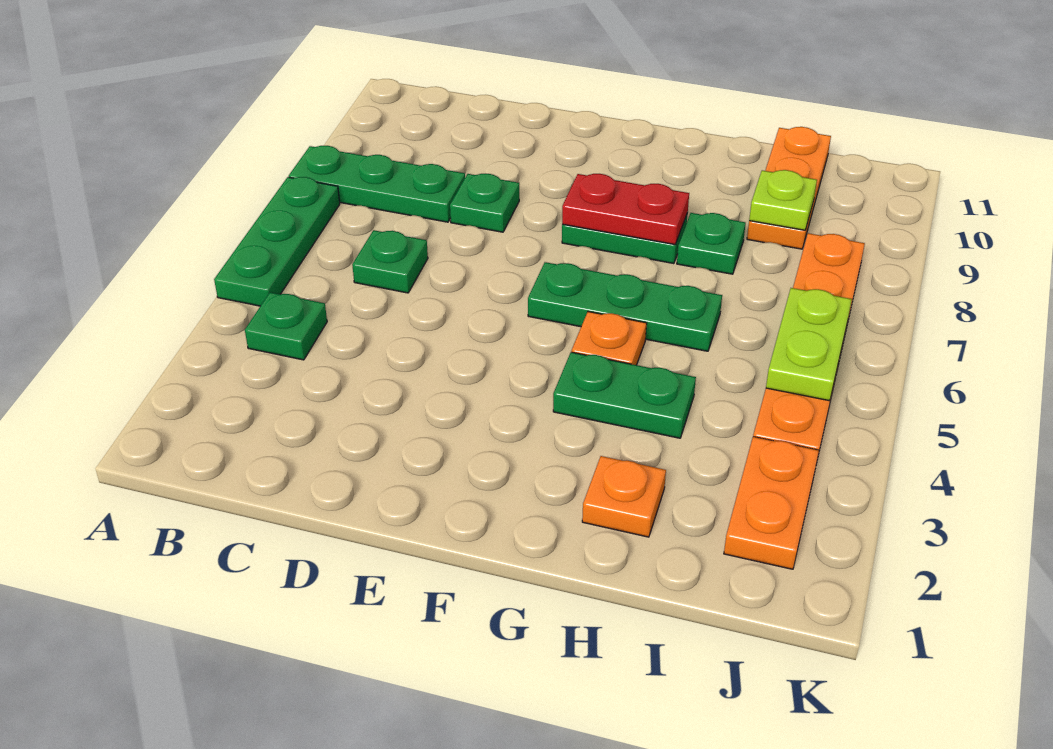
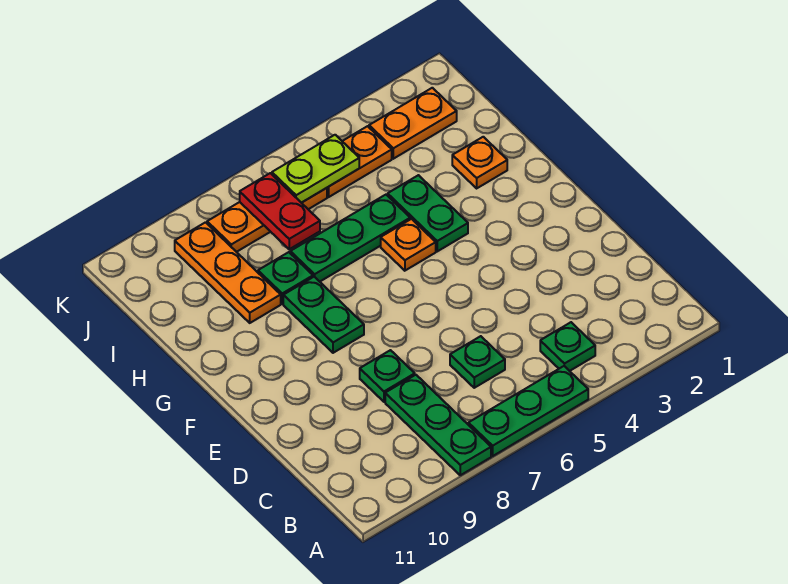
green 1x3 plate [528,262,722,351] -> green 1x3 plate turned to [290,195,410,282]
red 1x2 plate [562,174,689,245] -> red 1x2 plate moved to [240,173,320,249]
orange 1x3 plate [747,127,831,249] -> orange 1x3 plate turned to [175,222,281,323]
lime 1x1 plate [749,170,817,230] -> none

